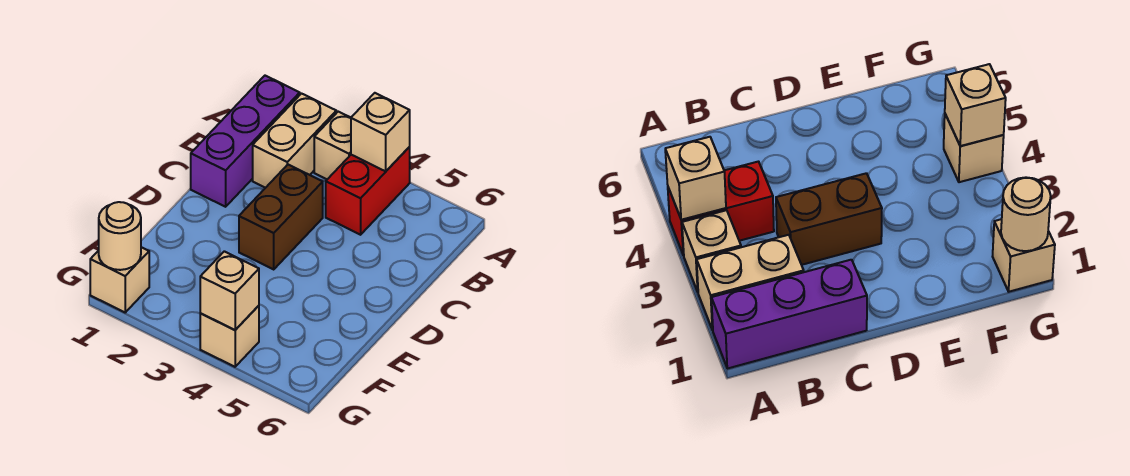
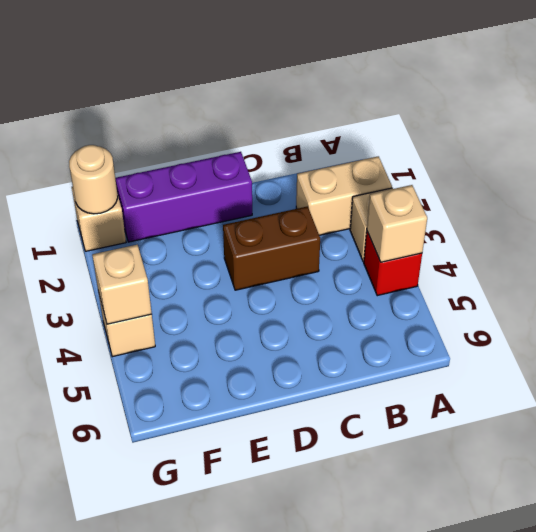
purple 1x3 brick [191,76,300,207] -> purple 1x3 brick moved to [115,152,252,242]
red 1x2 brick [326,147,410,235] -> red 1x1 brick [364,232,422,296]

